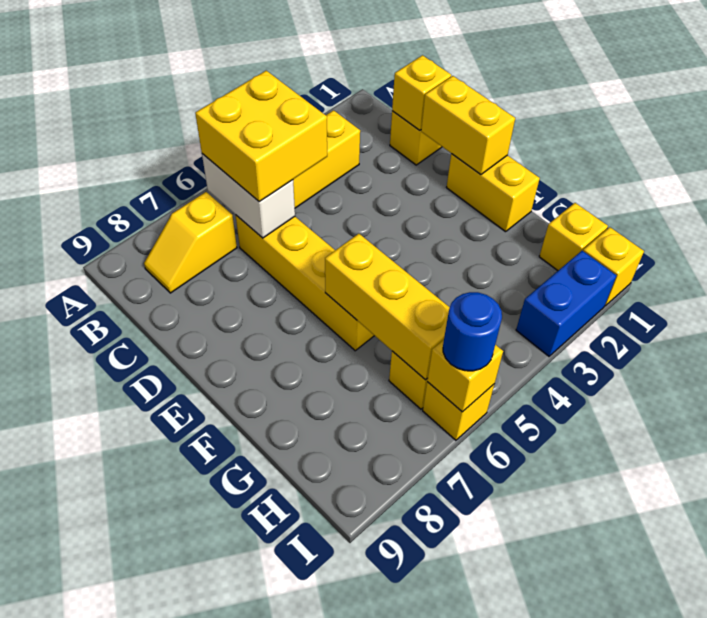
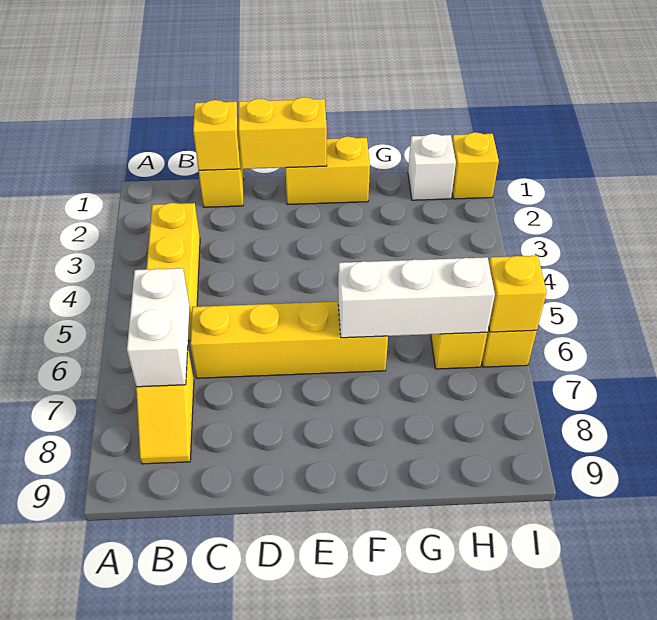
yellow 2x2 brick [195,71,327,201] -> none
white 1x2 brick [202,154,295,238] -> white 1x2 brick turned to [127,268,190,387]
yellow 1x3 brick [325,234,450,380] -> white 1x3 brick [338,257,495,338]
yellow 1x1 brick [539,203,608,271] -> white 1x1 brick [408,134,456,200]
blue 1x2 brick [516,251,617,356] -> none
blue 1x1 round brick [443,292,502,371] -> none

